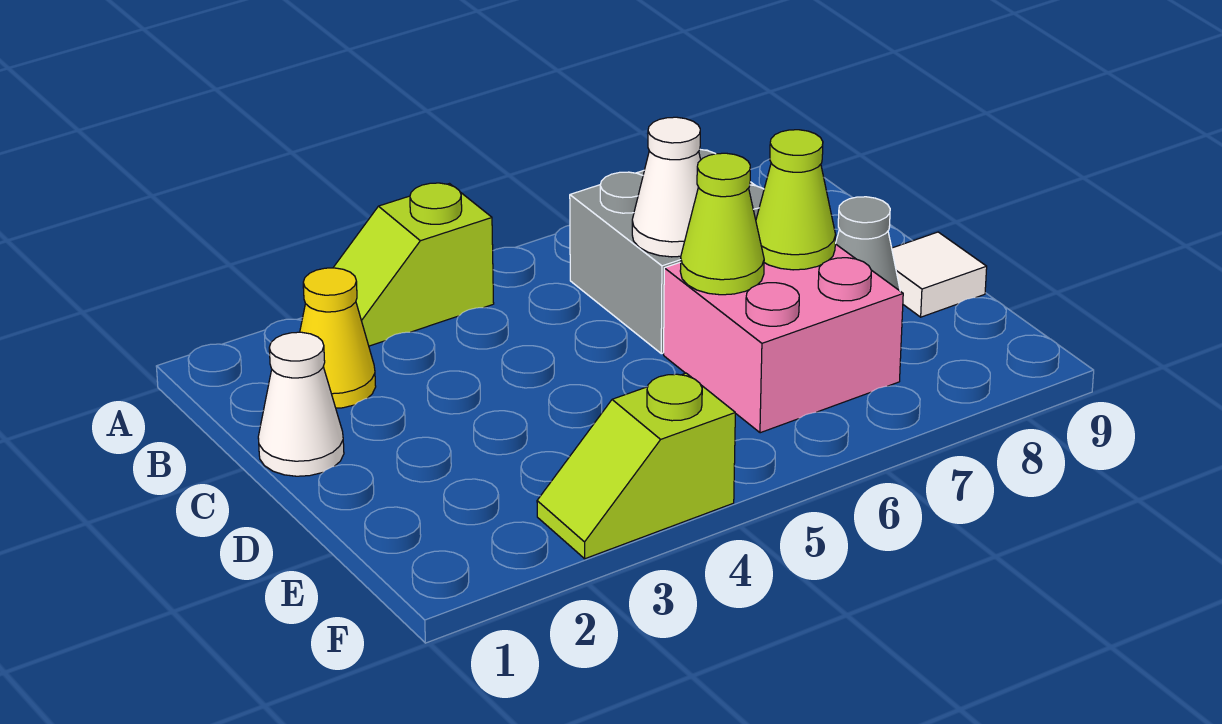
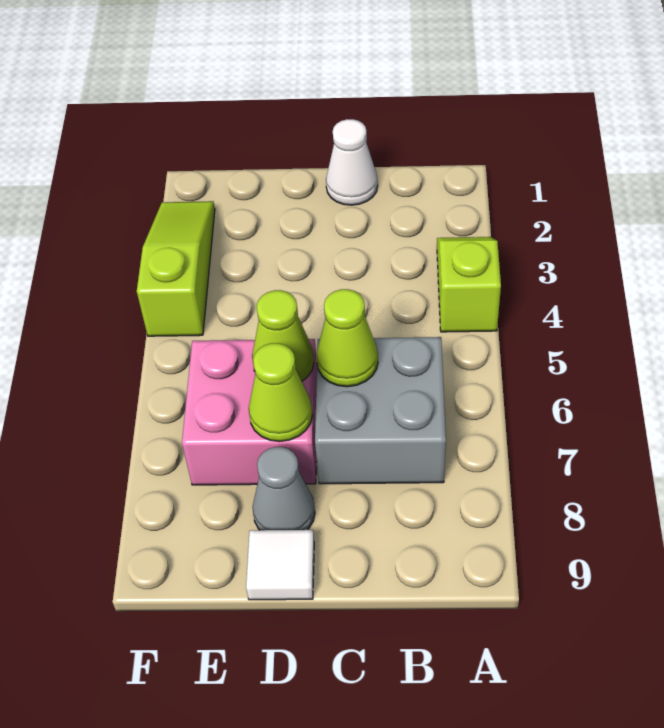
yellow 1x1 cone [300,268,376,408] -> none
white 1x1 cone [632,117,701,257] -> lime 1x1 cone [316,289,378,387]
lime 1x2 slope [537,373,735,559] -> lime 1x3 slope [137,201,215,336]

